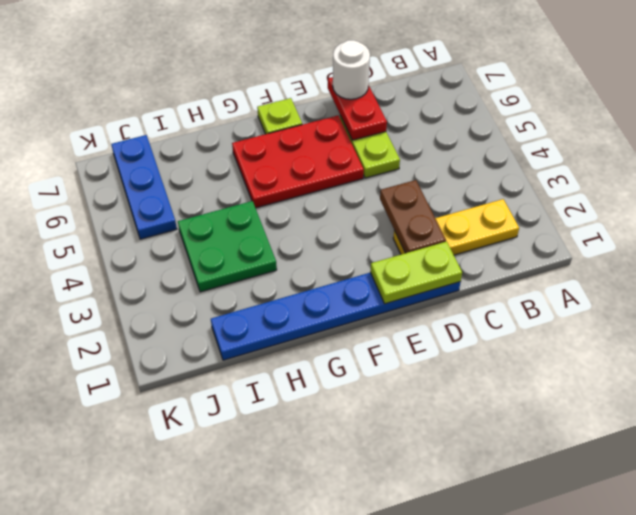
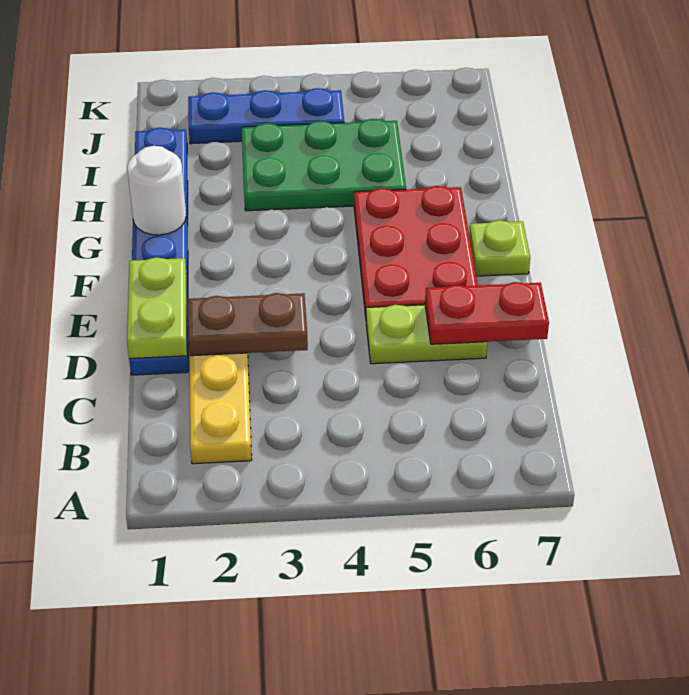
white 1x1 round brick [333,40,370,99] -> white 1x1 round brick moved to [127,146,186,235]
green 2x2 plate [178,201,277,292] -> green 2x3 plate [242,119,406,211]
blue 1x3 plate [111,135,177,239] -> blue 1x3 plate moved to [188,88,344,144]

